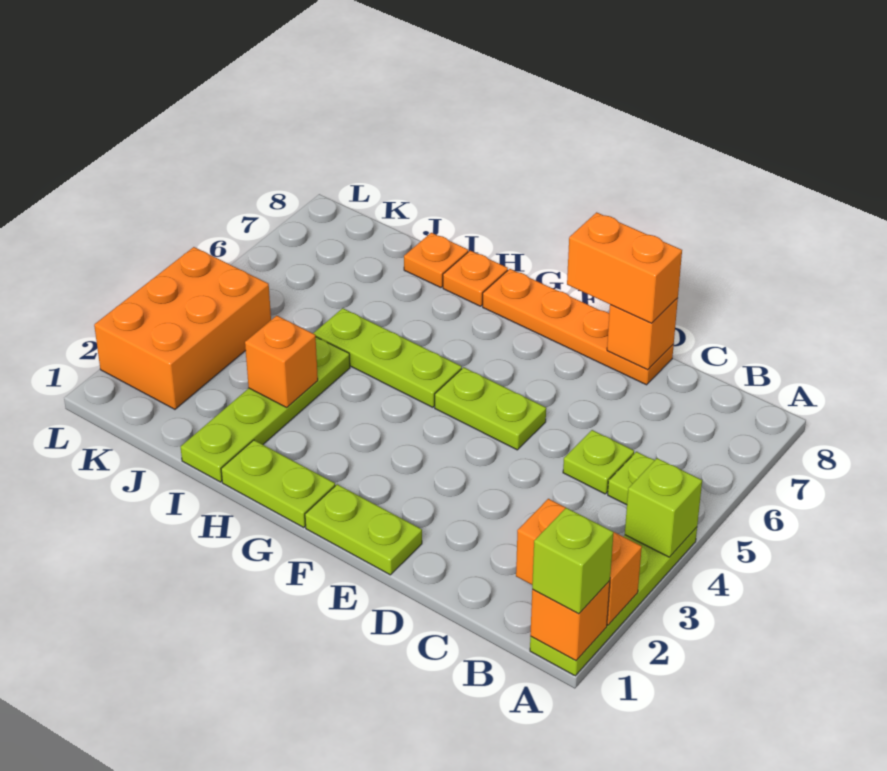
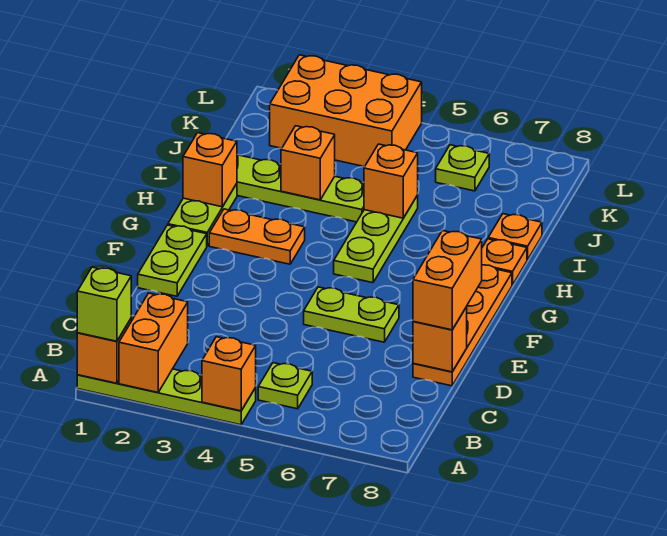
lime 1x1 brick [625,458,702,557] -> orange 1x1 brick [202,337,256,411]
lime 1x1 plate [563,430,634,494] -> lime 1x1 plate moved to [436,145,489,191]
lime 1x2 plate [435,367,546,450] -> lime 1x2 plate turned to [304,287,399,342]
none -> orange 1x2 plate [209,209,305,264]
none -> orange 1x1 brick [183,133,237,207]
none -> orange 1x1 brick [364,144,418,218]

